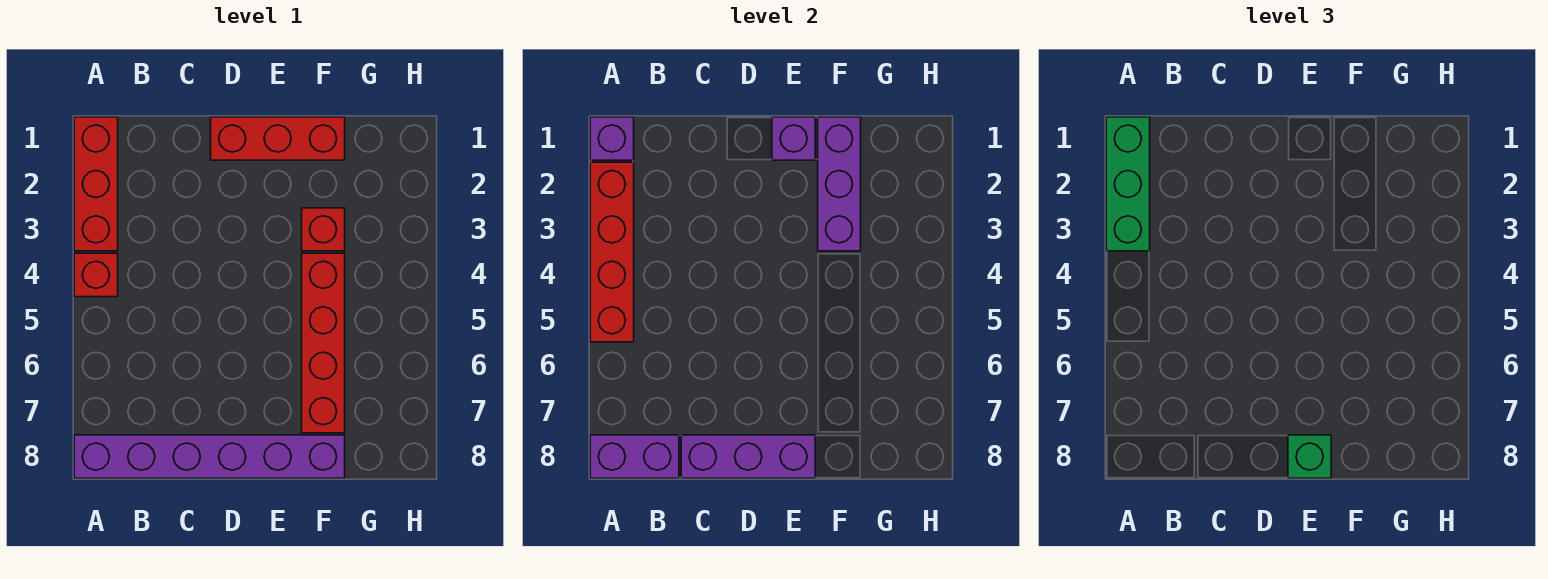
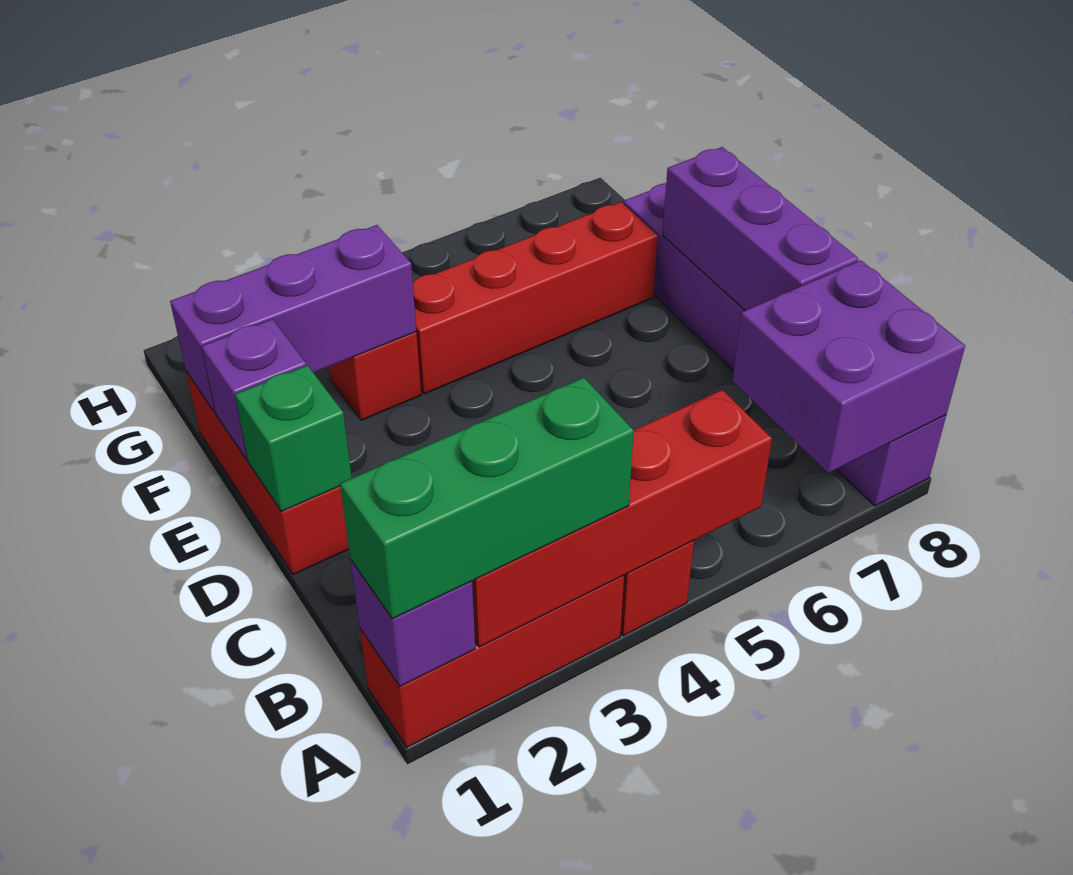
purple 1x2 brick [590,435,679,478] -> purple 2x2 brick [733,260,965,473]
green 1x1 brick [1288,435,1331,478] -> green 1x1 brick moved to [235,365,352,511]

